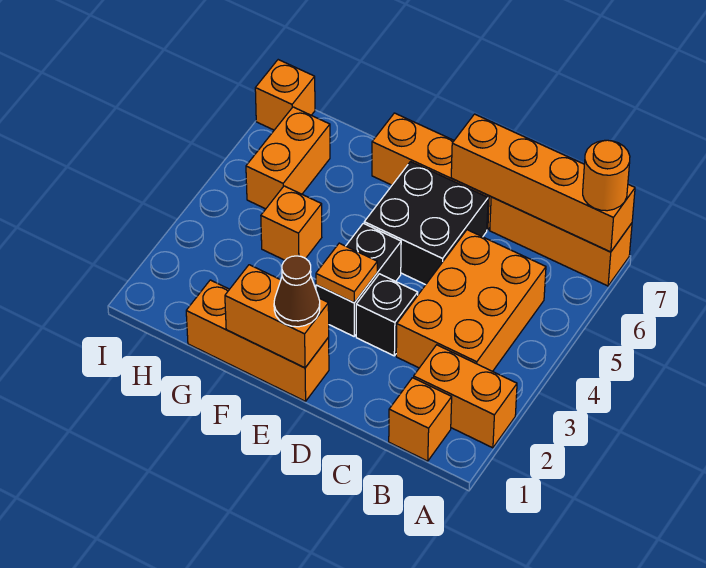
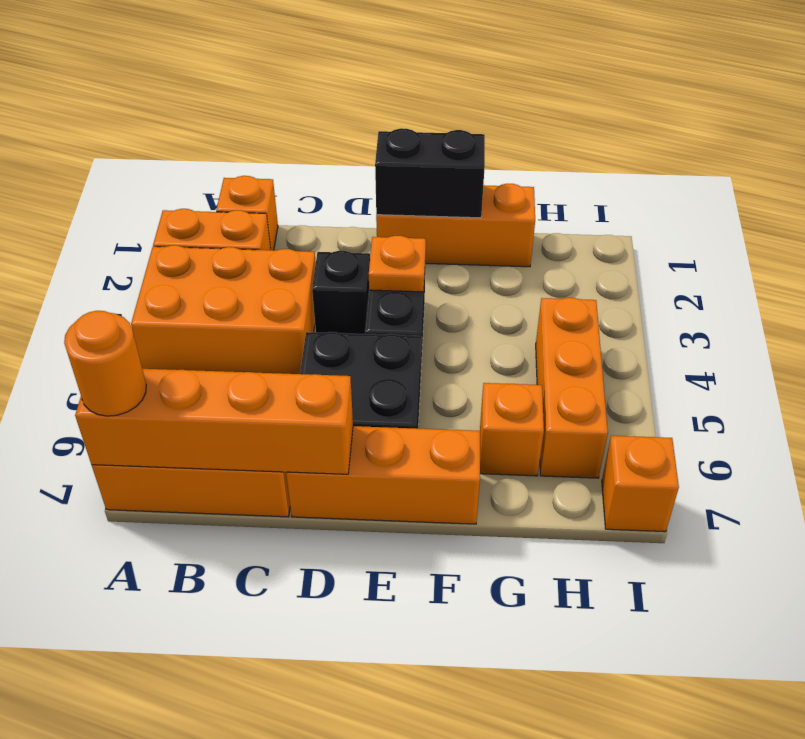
orange 2x3 brick [396,230,546,371] -> orange 2x3 brick turned to [131,245,316,374]
orange 1x2 brick [225,265,329,368] -> black 1x2 brick [375,128,485,218]
brown 1x1 cone [274,256,320,327] -> none
orange 1x1 brick [261,186,322,260] -> orange 1x1 brick moved to [480,383,544,476]
orange 1x2 brick [246,107,330,209] -> orange 1x3 brick [536,298,608,478]

